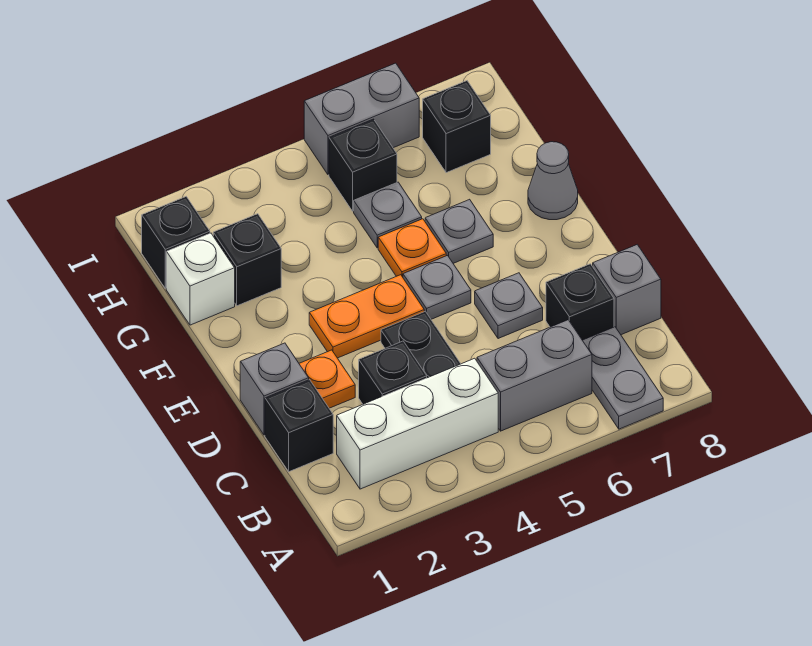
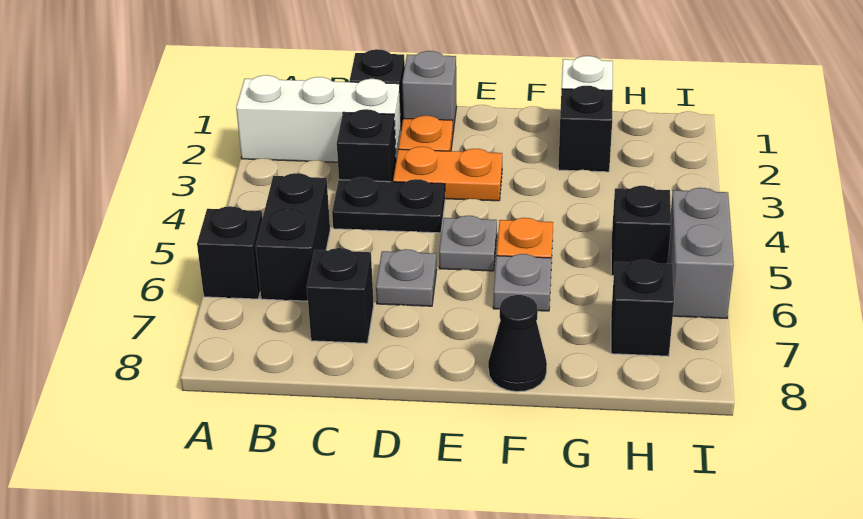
grey 1x2 plate [582,327,663,429] -> none
white 1x3 brick [337,358,498,489] -> white 1x3 brick turned to [236,75,401,162]
grey 1x2 brick [477,320,592,431] -> black 1x2 brick [256,173,330,301]
grey 1x1 brick [593,245,661,335] -> none
orange 1x2 plate [309,275,424,358] -> orange 1x2 plate turned to [393,147,502,201]
grey 1x1 cone [528,142,578,220] -> black 1x1 cone [488,295,547,392]
grey 1x1 plate [354,182,422,248] -> none
black 1x1 brick [142,197,210,288] -> black 1x1 brick moved to [197,206,262,299]

